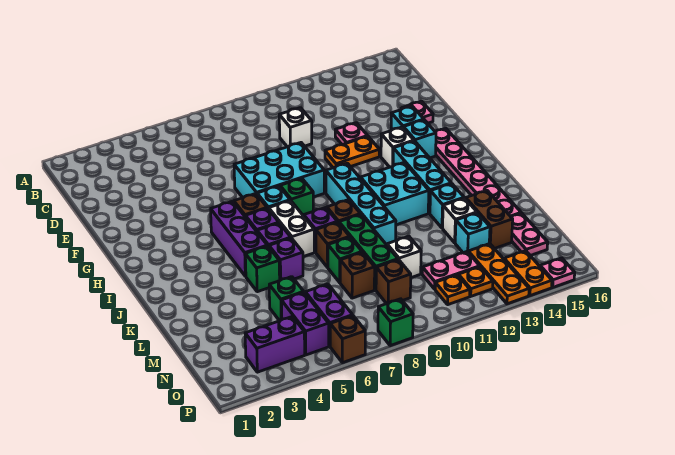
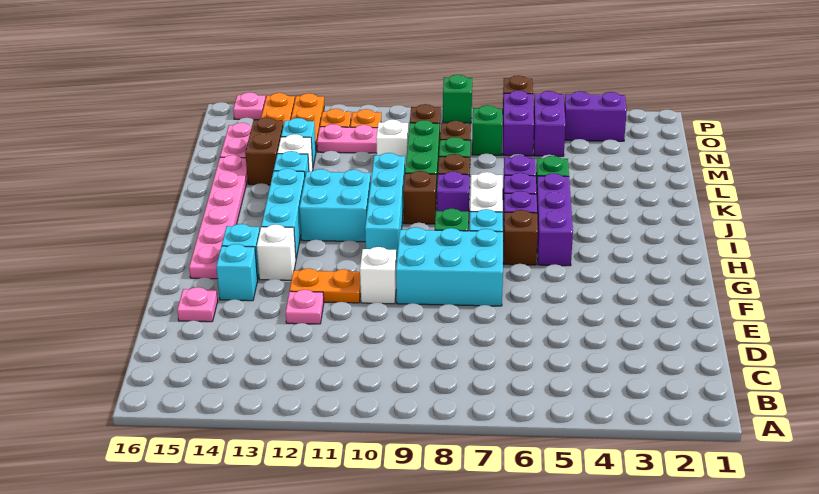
white 1x1 brick [279,108,312,147] -> white 1x1 brick moved to [360,247,396,304]
green 1x1 brick [269,277,304,321] -> green 1x1 brick moved to [472,105,502,155]

